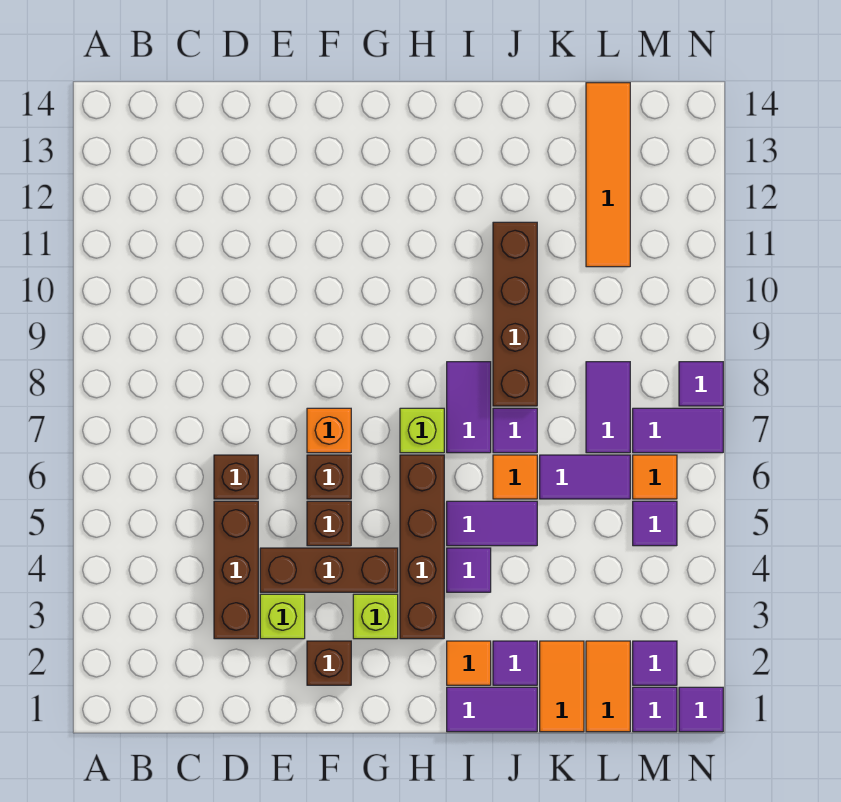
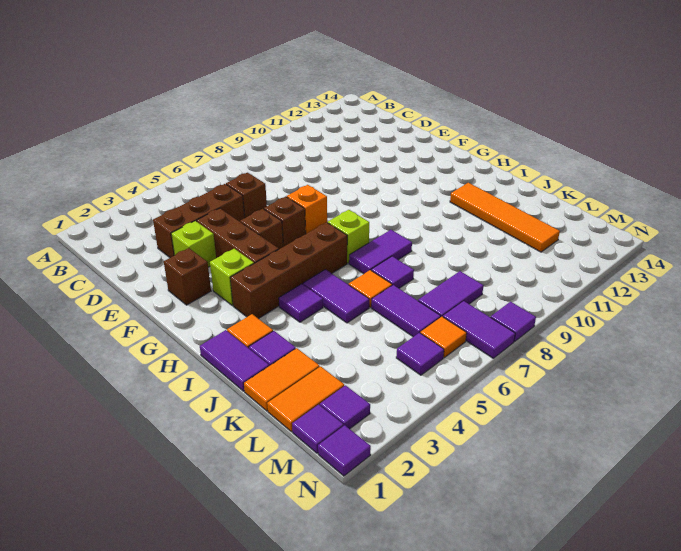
brown 1x4 brick [493,222,537,406] -> none
orange 1x4 tile [586,83,630,267] -> orange 1x4 tile turned to [450,183,560,252]

